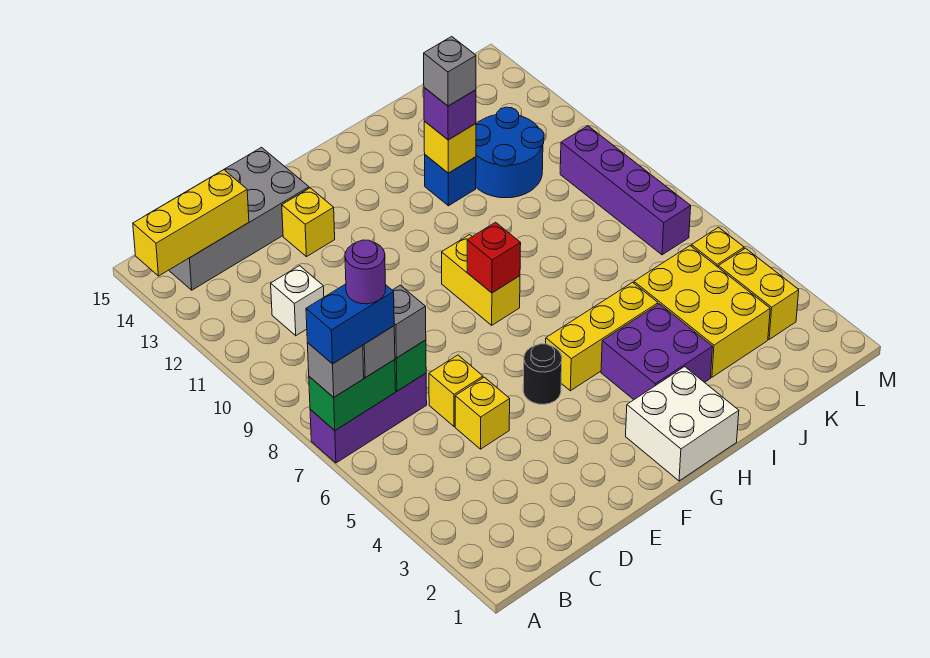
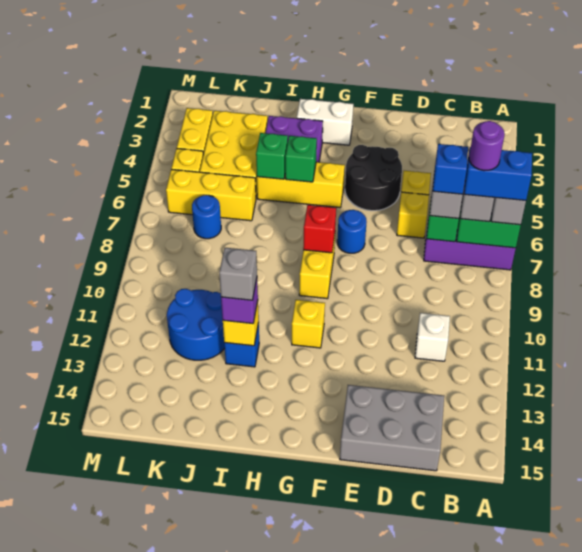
yellow 1x3 brick [133,170,249,276] -> yellow 1x3 brick moved to [166,169,256,221]
grey 2x4 brick [169,147,309,290] -> grey 2x3 brick [340,385,444,471]
none -> blue 1x1 brick [433,144,468,194]
yellow 1x1 brick [282,188,335,257] -> yellow 1x1 brick moved to [292,300,325,348]
black 1x1 round brick [523,344,562,404] -> black 2x2 round brick [345,145,402,211]
none -> blue 1x1 round brick [337,210,367,253]
white 2x2 brick [626,367,739,481] -> white 1x2 brick [297,99,353,145]
none -> green 1x1 brick [285,136,317,182]
none -> green 1x1 brick [256,133,288,179]
none -> blue 1x1 round brick [192,195,221,239]
purple 1x4 brick [560,126,691,255] -> none

